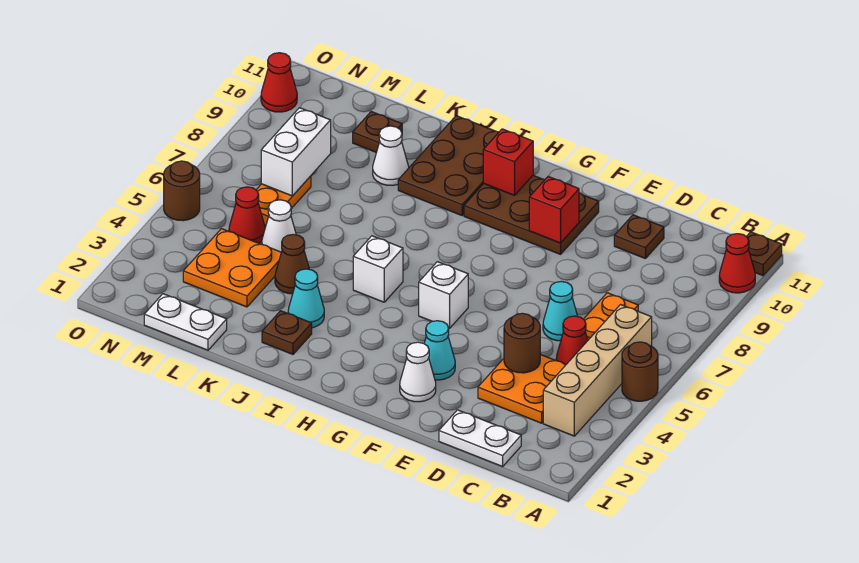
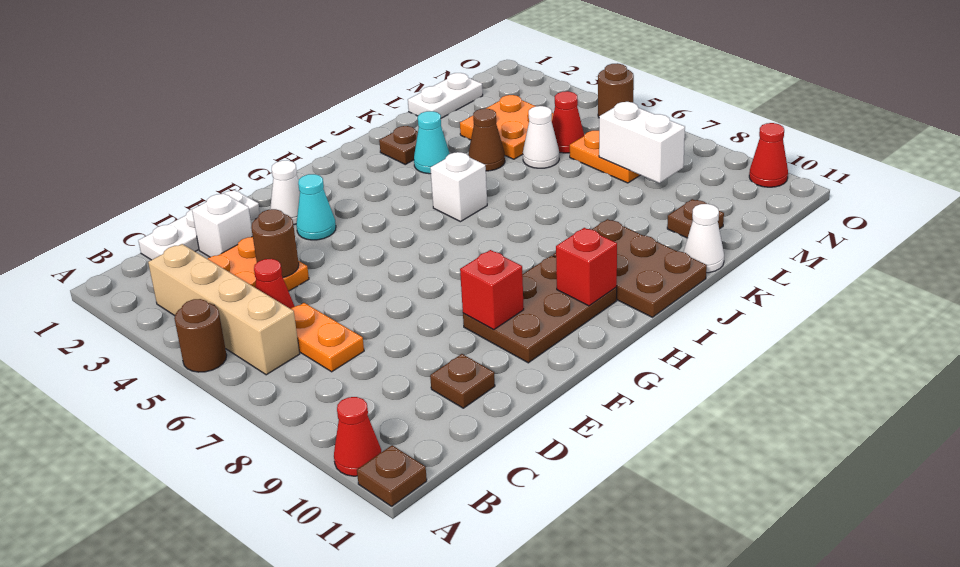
white 1x2 plate [439,410,521,467] -> white 1x3 plate [138,190,260,260]
cyan 1x1 cone [543,281,578,341] -> none
white 1x1 brick [419,262,468,328] -> white 1x1 brick moved to [192,193,253,257]
white 1x1 cone [373,126,409,185] -> white 1x1 cone moved to [684,204,724,273]

